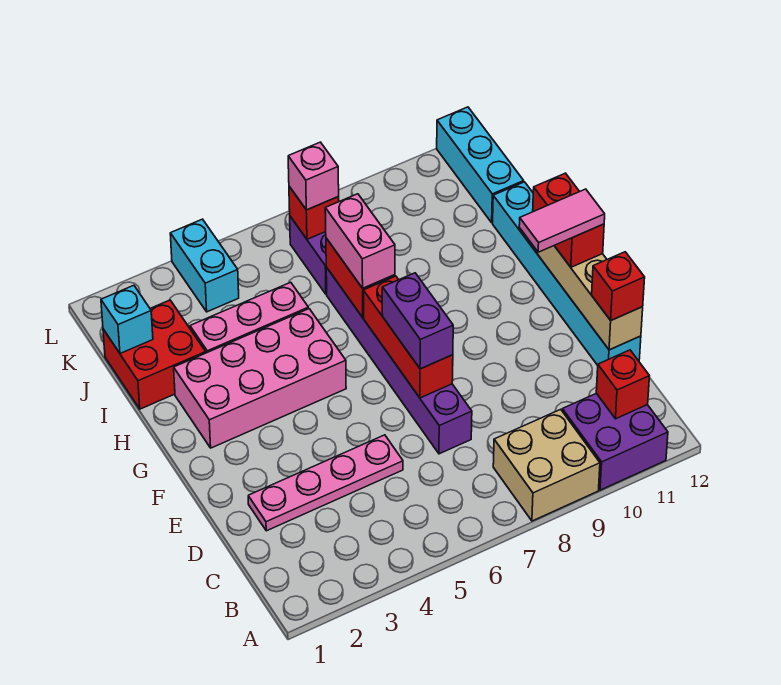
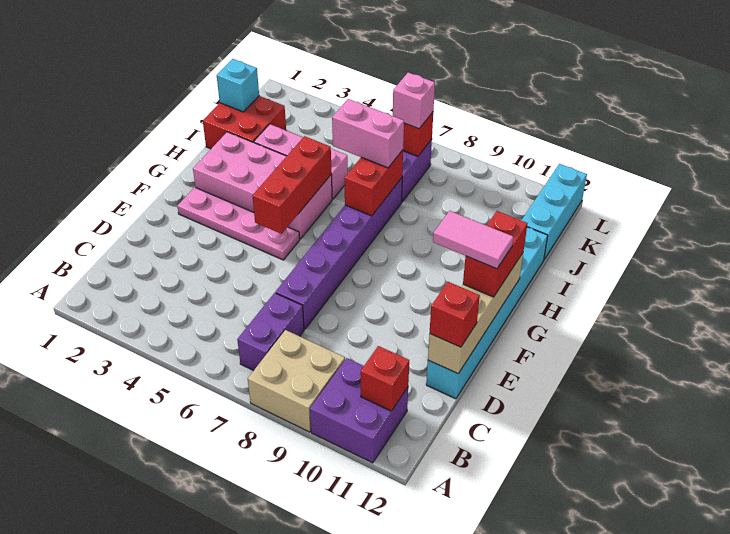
pink 1x4 plate [248,435,403,531] -> pink 1x4 plate moved to [177,187,300,260]
red 1x3 brick [363,276,453,398] -> red 1x3 brick moved to [253,136,331,234]
purple 1x2 brick [382,273,453,369] -> purple 1x2 brick moved to [237,293,304,371]
pink 1x2 brick [325,194,395,288] -> pink 1x2 brick turned to [332,99,404,168]
cyan 1x2 brick [170,219,239,312] -> none

